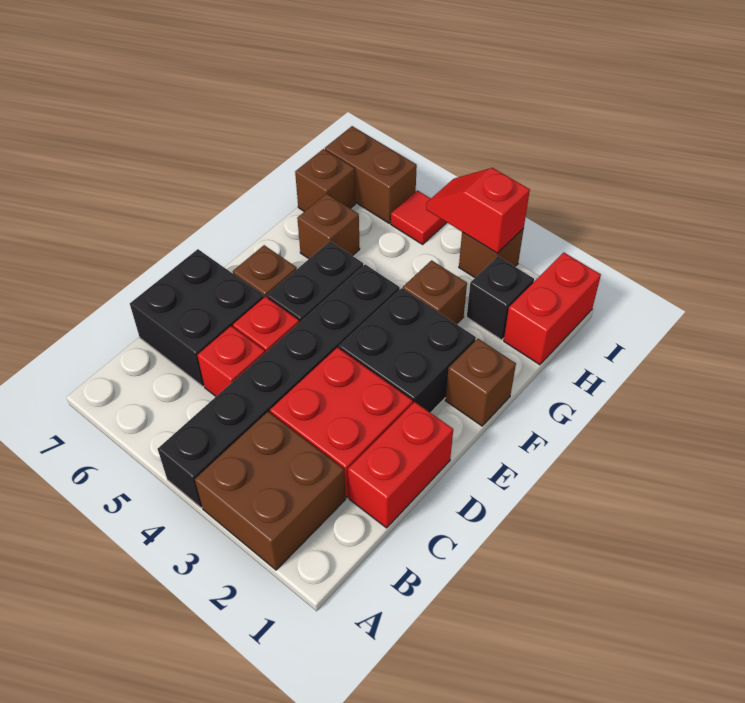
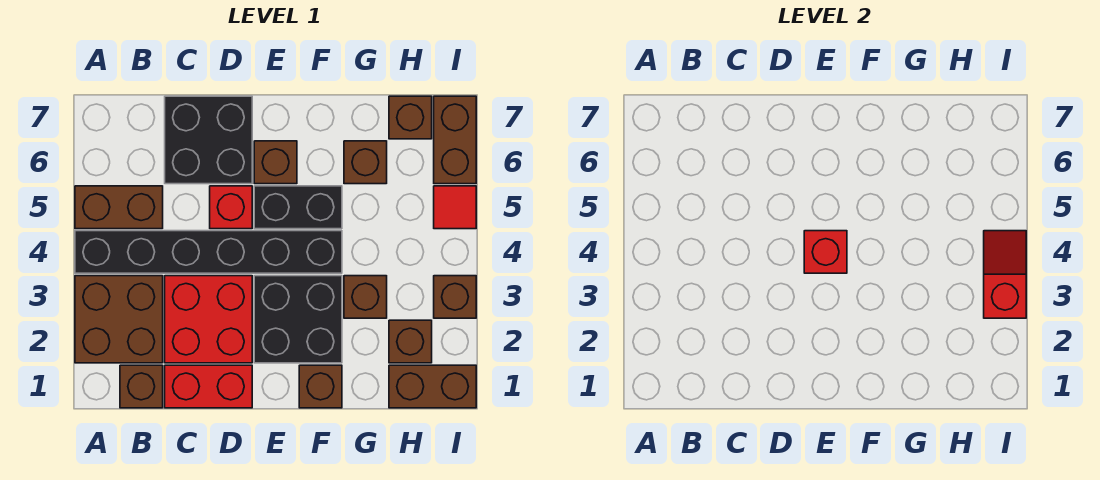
none -> brown 1x2 brick [75,186,163,229]
none -> brown 1x1 brick [120,365,163,408]
red 1x1 brick [197,326,265,396] -> red 1x1 brick moved to [804,231,847,273]
red 1x2 brick [504,252,601,365] -> brown 1x2 brick [389,365,476,408]
black 1x1 brick [467,256,534,340] -> brown 1x1 brick [389,320,432,363]

